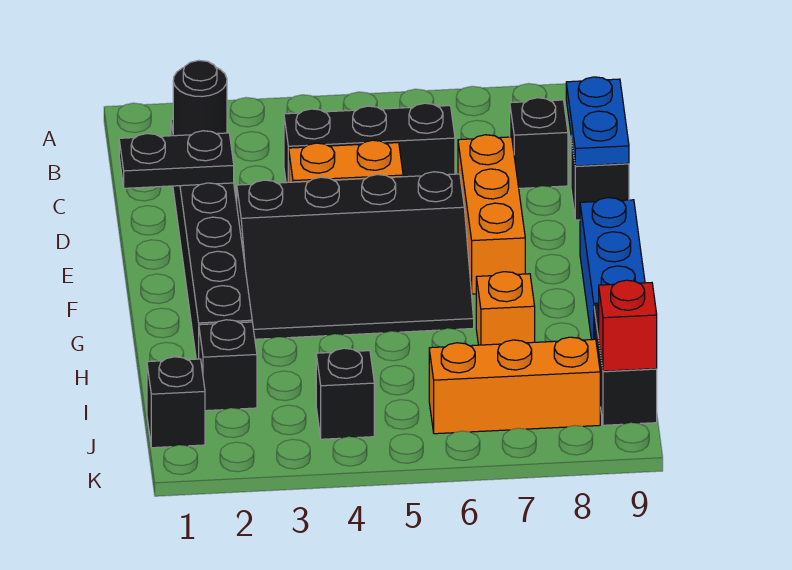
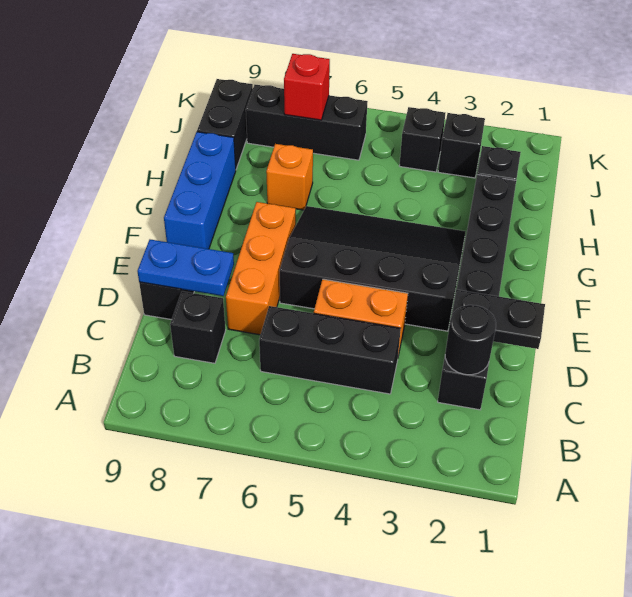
blue 1x2 plate [566,77,629,166] -> blue 1x2 plate turned to [137,240,234,296]
black 1x1 brick [147,357,205,448] -> black 1x1 brick moved to [438,113,485,178]
orange 1x3 brick [429,337,600,434] -> black 1x3 brick [246,85,368,160]
red 1x1 brick [599,280,657,371] -> red 1x1 brick moved to [284,54,330,120]

